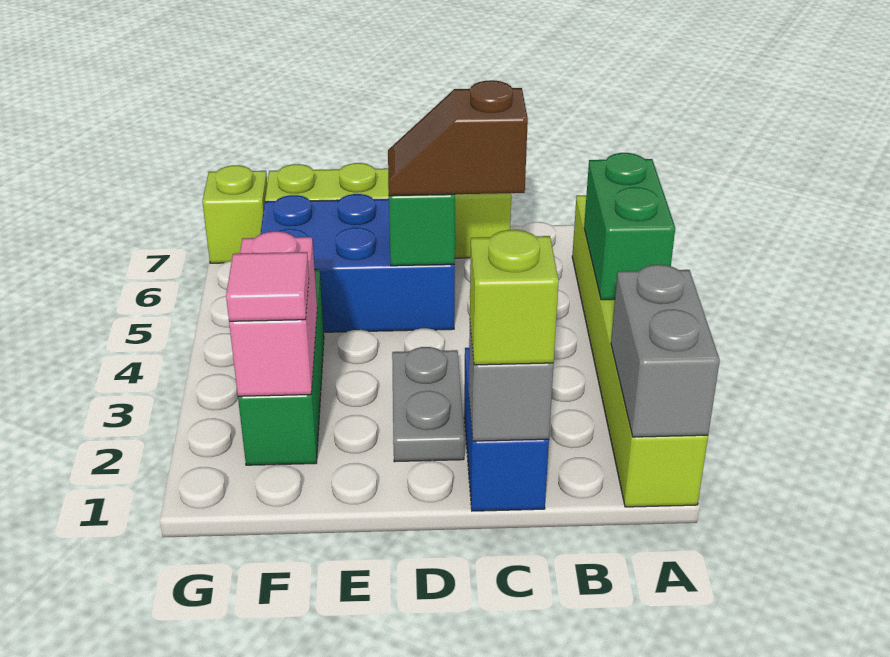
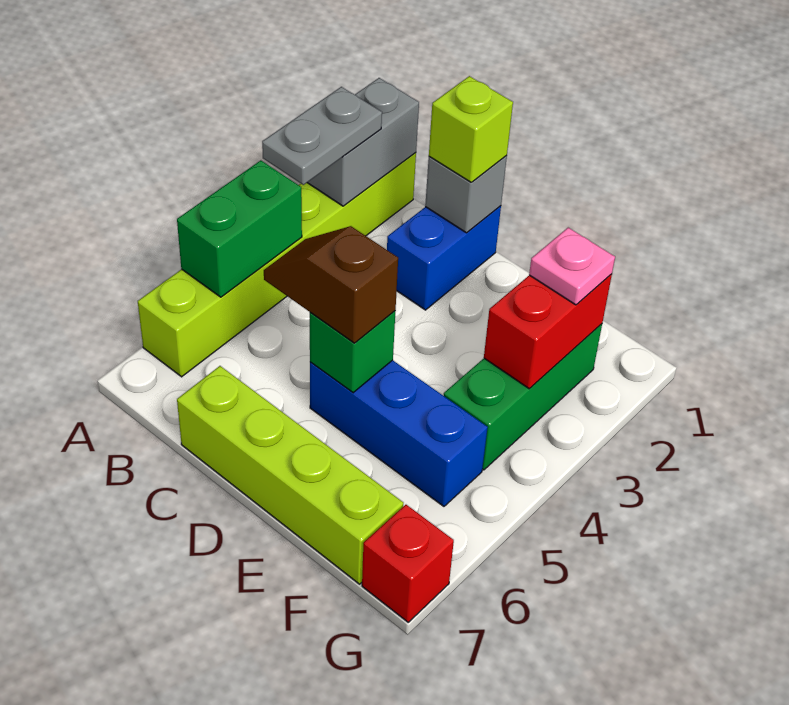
brown 1x2 slope [388,80,528,196] -> brown 1x2 slope turned to [264,226,398,343]
grey 1x2 plate [392,347,464,462] -> grey 1x2 plate moved to [262,87,382,185]
blue 2x3 brick [260,194,455,332] -> blue 1x3 brick [310,360,488,506]
pink 1x2 brick [229,231,317,396] -> red 1x2 brick [484,274,612,389]
pink 1x1 tile [226,252,309,321] -> pink 1x1 plate [529,228,615,305]
lime 1x1 brick [202,165,267,263] -> red 1x1 brick [362,505,454,622]

